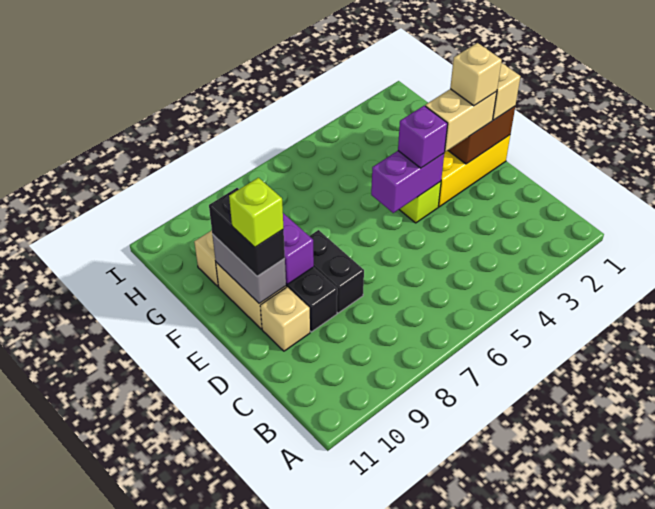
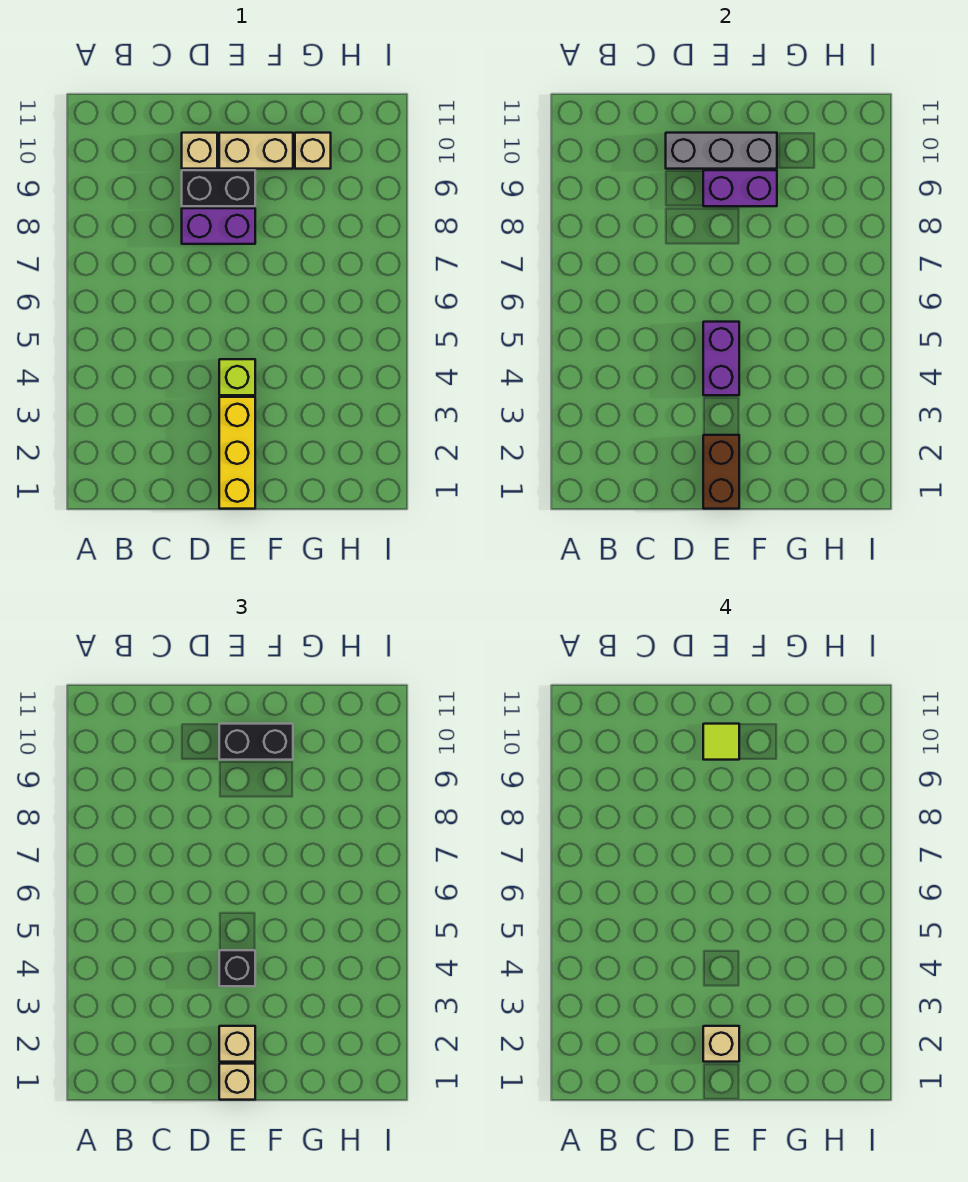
black 1x2 brick [310,230,364,313] -> purple 1x2 brick [182,208,255,244]
tan 1x2 brick [425,89,497,152] -> tan 1x1 brick [219,1026,255,1062]
purple 1x1 brick [398,106,448,168] -> black 1x1 brick [219,950,255,986]
grey 1x2 brick [212,234,286,303] -> grey 1x3 brick [666,133,777,169]
lime 1x1 brick [229,178,284,247] -> lime 1x1 tile [703,724,739,760]

